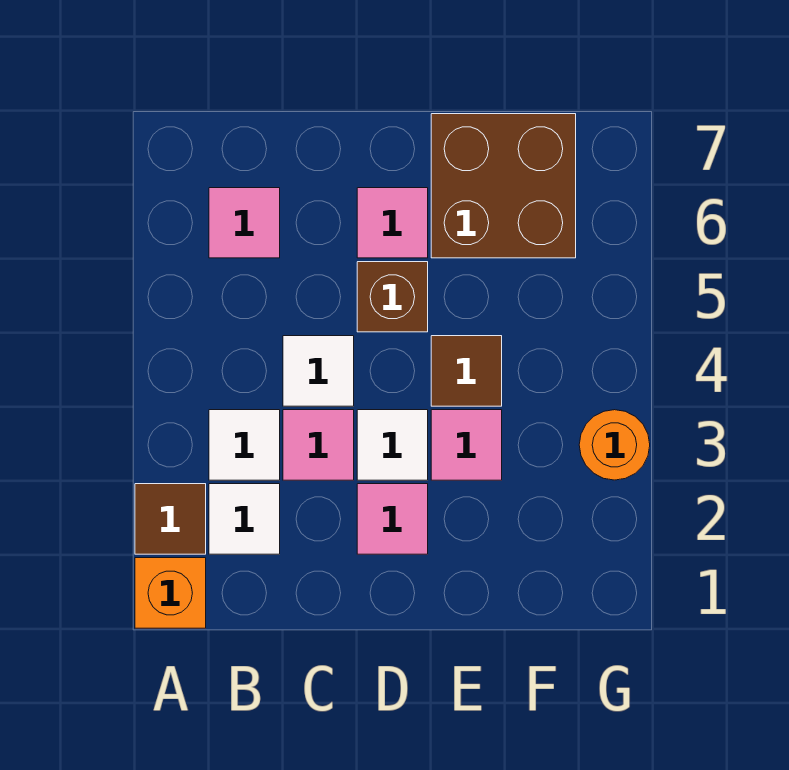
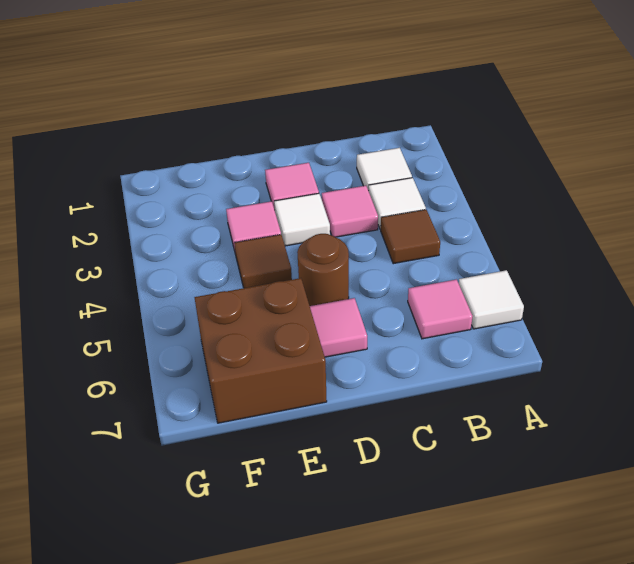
orange 1x1 brick [135,558,206,628] -> none
brown 1x1 tile [135,484,206,554] -> brown 1x1 tile moved to [381,210,440,264]
white 1x1 tile [283,336,354,406] -> white 1x1 tile moved to [459,270,524,329]
brown 1x1 brick [357,262,428,332] -> brown 1x1 round brick [297,234,349,306]
orange 1x1 round brick [579,410,650,480] -> none

